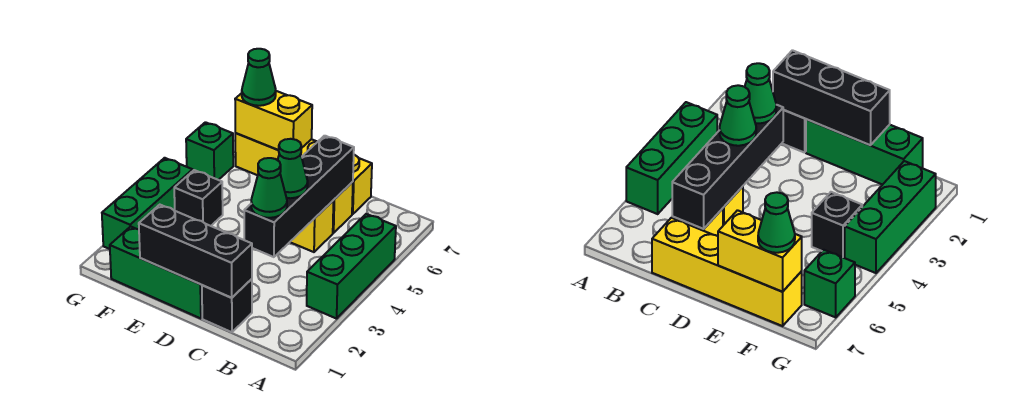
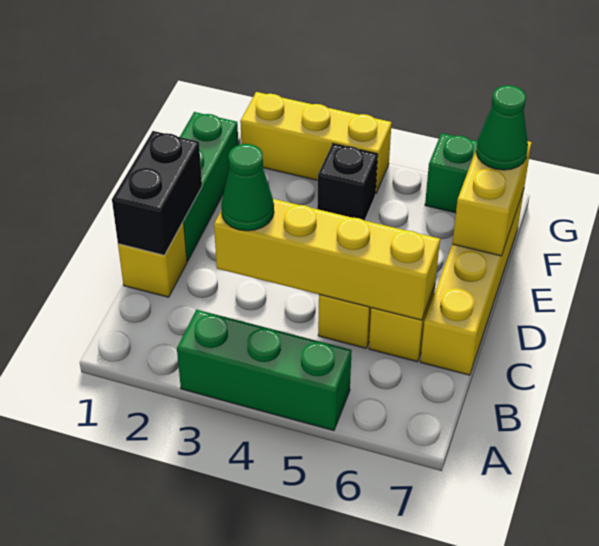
black 1x1 brick [202,279,252,332] -> yellow 1x1 brick [118,223,187,297]
black 1x3 brick [139,205,252,298] -> black 1x2 brick [112,131,202,255]
black 1x4 brick [244,136,354,257] -> yellow 1x4 brick [214,199,440,320]
green 1x1 cone [278,139,308,198] -> none
green 1x3 brick [102,158,193,249] -> yellow 1x3 brick [240,92,392,193]

